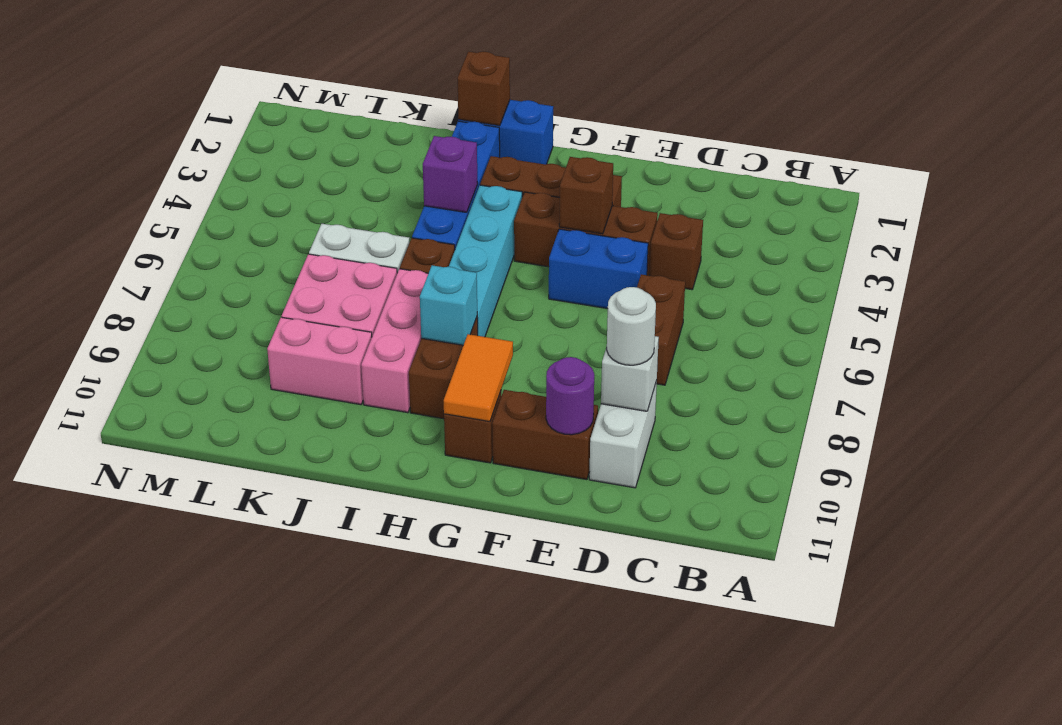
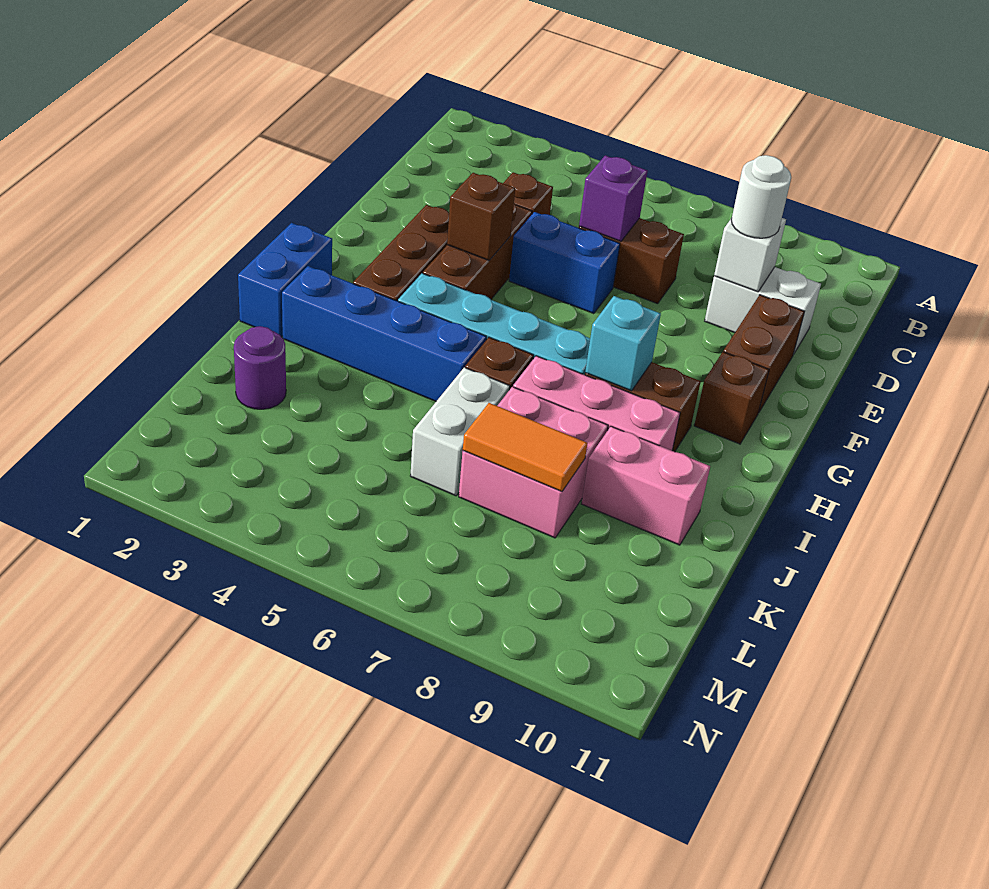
blue 1x2 brick [549,229,648,309] -> blue 1x2 brick turned to [509,212,620,314]
purple 1x1 round brick [546,357,594,435] -> purple 1x1 round brick moved to [234,326,286,409]
orange 1x2 tile [444,334,513,422] -> orange 1x2 tile moved to [463,403,588,491]
brown 1x1 brick [458,52,510,126] -> none
purple 1x1 brick [423,136,478,212] -> purple 1x1 brick moved to [579,156,647,241]
pink 1x2 brick [267,317,372,405] -> pink 1x2 brick turned to [581,426,710,545]

